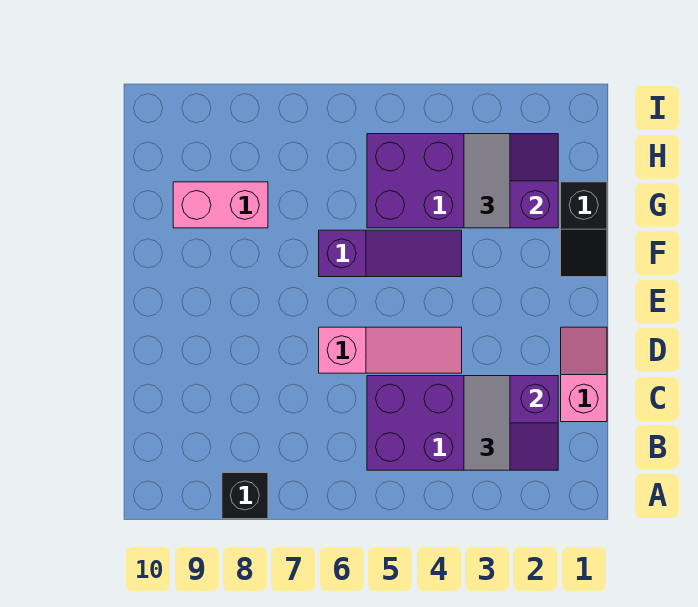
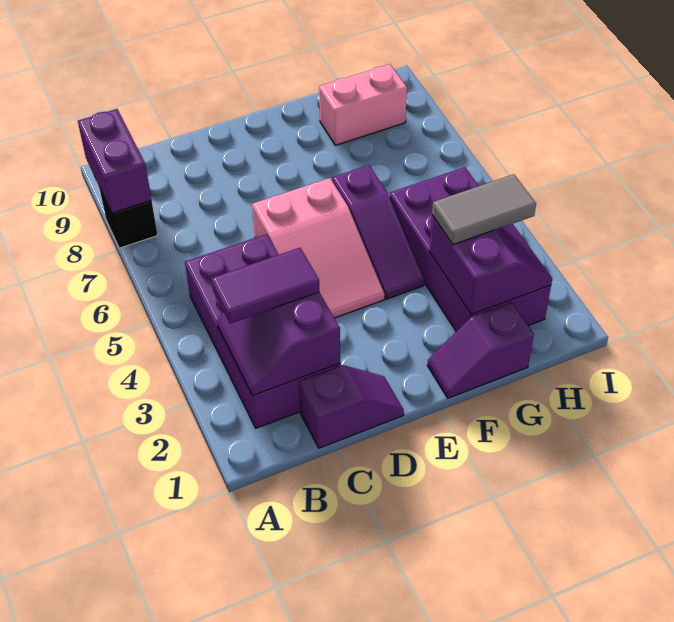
none -> purple 1x2 brick [78,109,151,213]
grey 1x2 tile [464,376,510,470] -> purple 1x2 tile [211,248,319,323]
pink 1x2 slope [561,327,607,422] -> purple 1x2 slope [299,365,404,448]
pink 1x3 slope [319,327,462,373] -> pink 2x3 slope [252,178,385,318]
black 1x2 slope [561,182,607,277] -> purple 1x2 slope [427,302,534,398]
pink 1x2 brick [173,182,268,228] -> pink 1x2 brick turned to [319,64,407,145]

